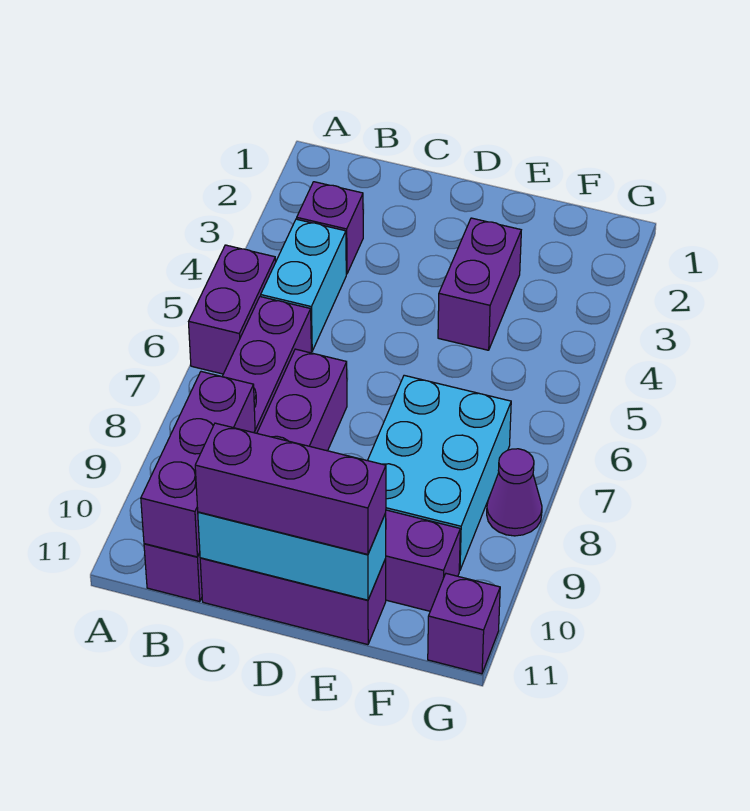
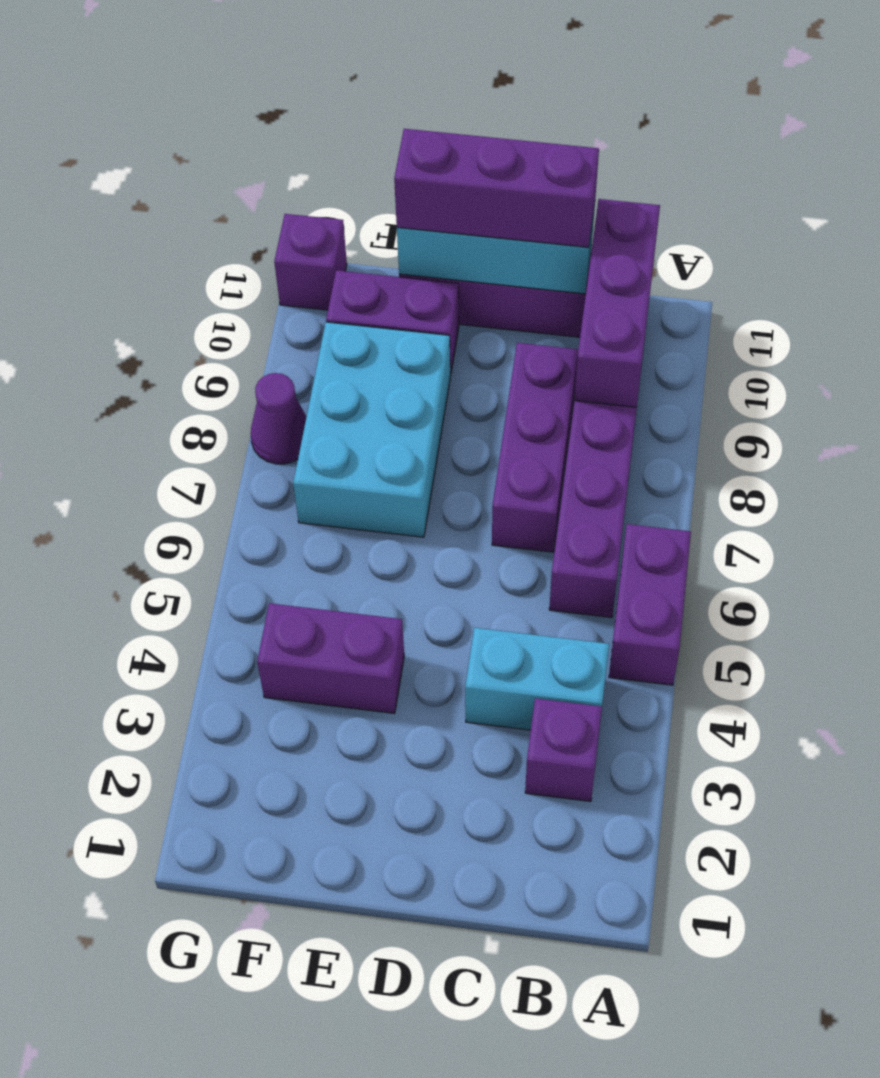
cyan 1x2 brick [261,219,346,351] -> cyan 1x2 brick turned to [465,628,609,730]
purple 1x2 brick [438,218,521,350] -> purple 1x2 brick turned to [257,603,404,714]

